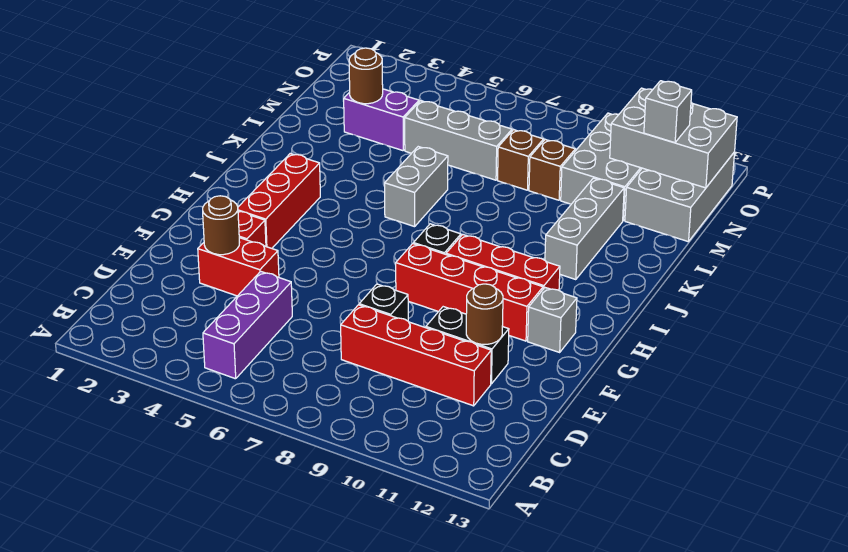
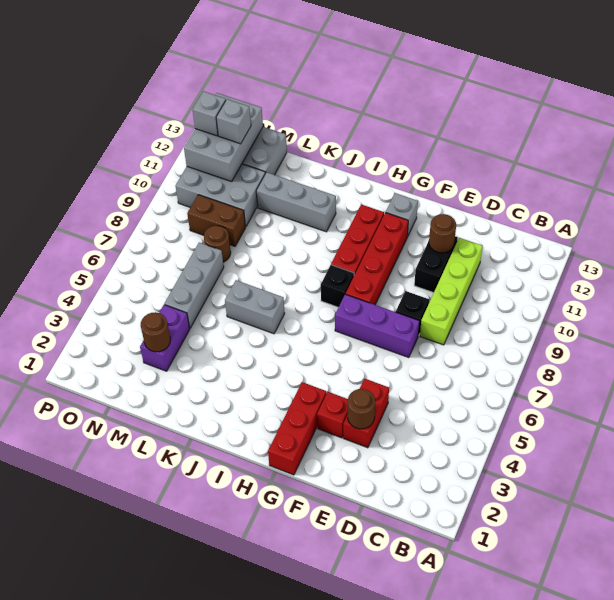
purple 1x3 brick [203,271,292,379] -> purple 1x3 brick moved to [335,294,420,358]
red 1x4 brick [341,305,491,406] -> lime 1x4 brick [420,238,483,345]
red 1x3 brick [238,153,320,248] -> red 1x3 brick turned to [268,382,326,475]
brown 1x1 brick [498,130,544,190] -> brown 1x1 round brick [204,226,231,262]
brown 1x1 brick [529,140,575,200] -> brown 1x2 brick [187,195,245,246]
none -> grey 1x1 brick [193,91,226,136]

